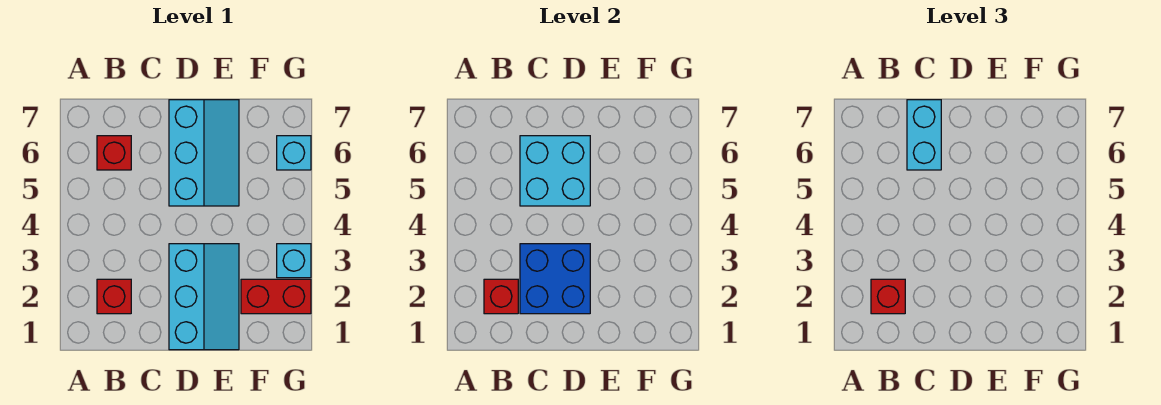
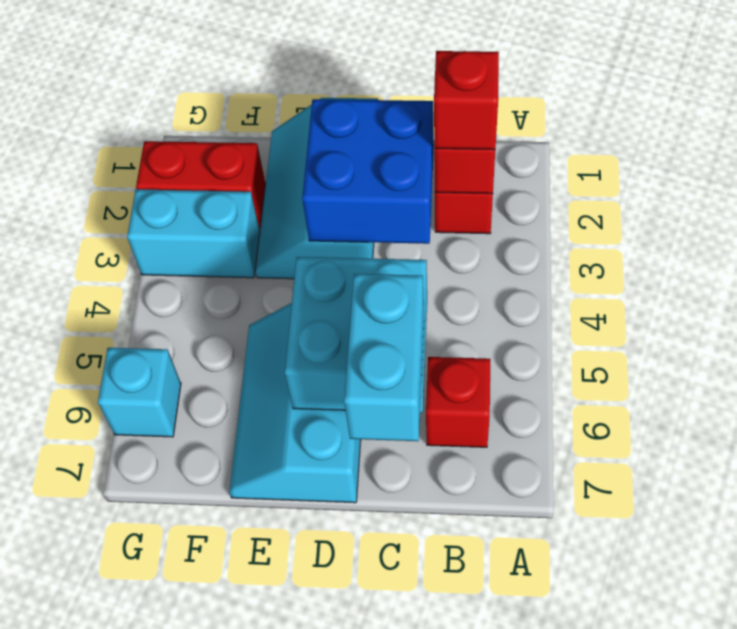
cyan 1x1 brick [277,244,311,278] -> cyan 1x2 brick [127,189,260,278]

